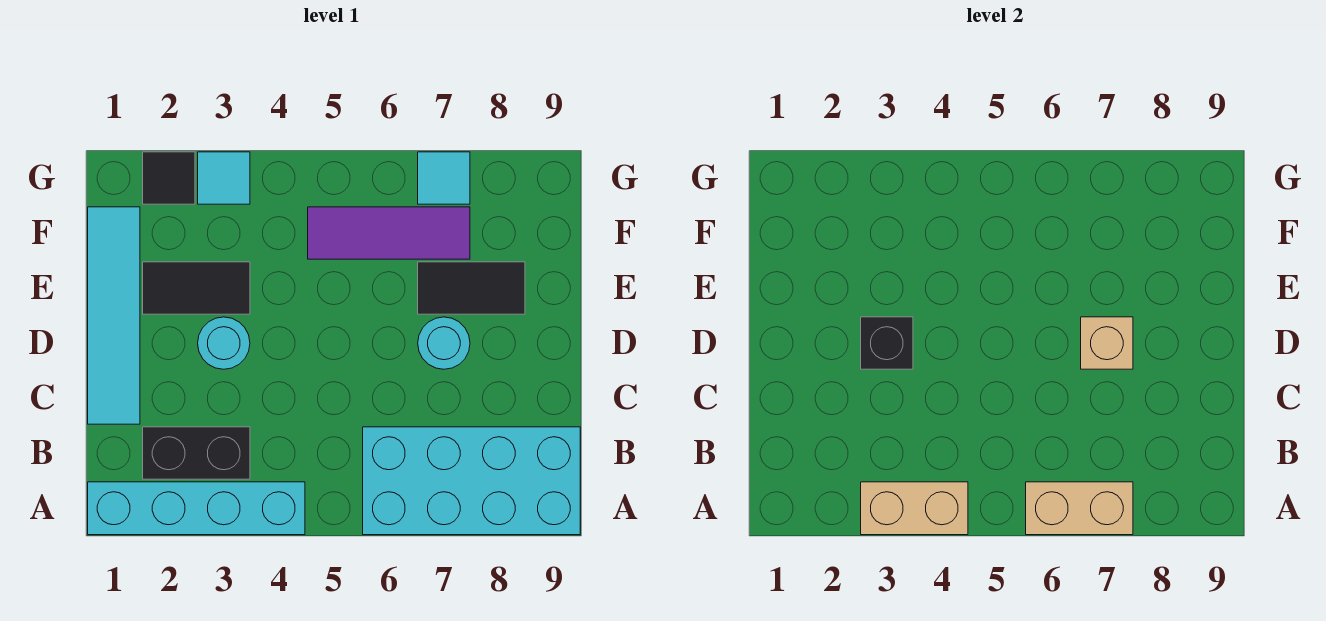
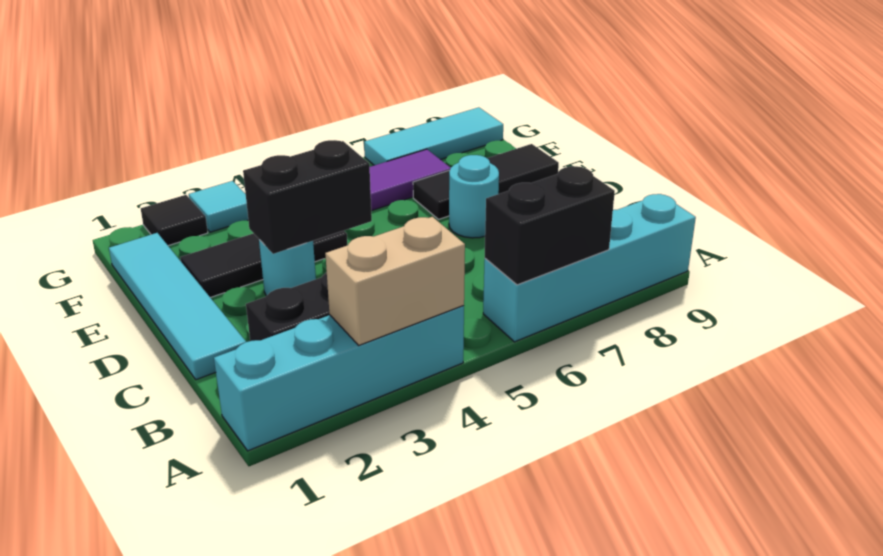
cyan 2x4 brick [363,427,580,535] -> cyan 1x4 brick [483,194,696,342]
tan 1x2 brick [1026,482,1133,535] -> black 1x2 brick [485,166,615,285]
black 1x1 brick [861,317,913,369] -> black 1x2 brick [243,140,372,254]
tan 1x1 brick [1081,317,1133,369] -> none
black 1x2 tile [143,262,250,314] -> black 1x3 tile [180,231,347,298]
black 1x2 tile [418,262,525,314] -> black 1x3 tile [413,144,559,219]
cyan 1x1 tile [418,152,470,204] -> cyan 1x3 tile [364,107,503,165]

